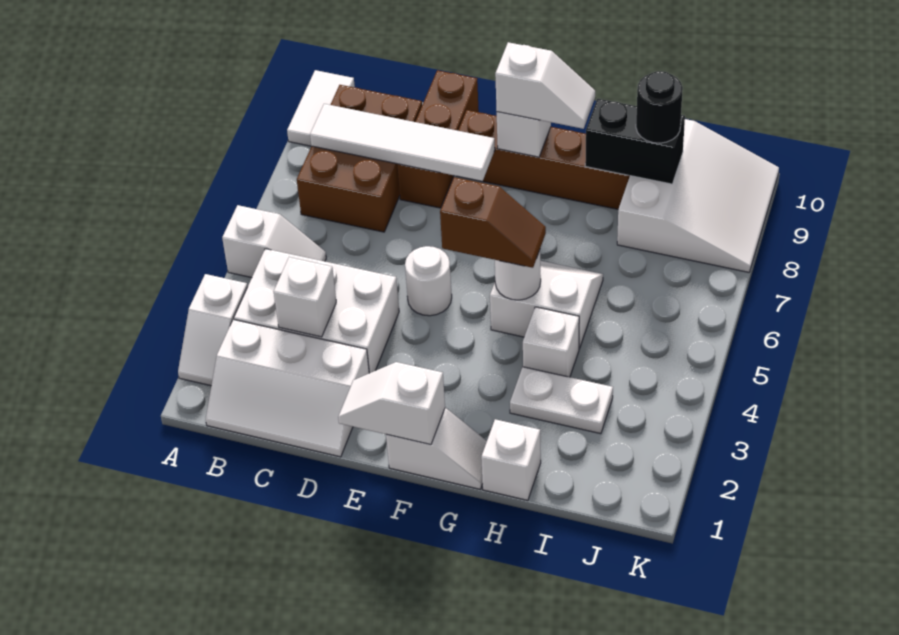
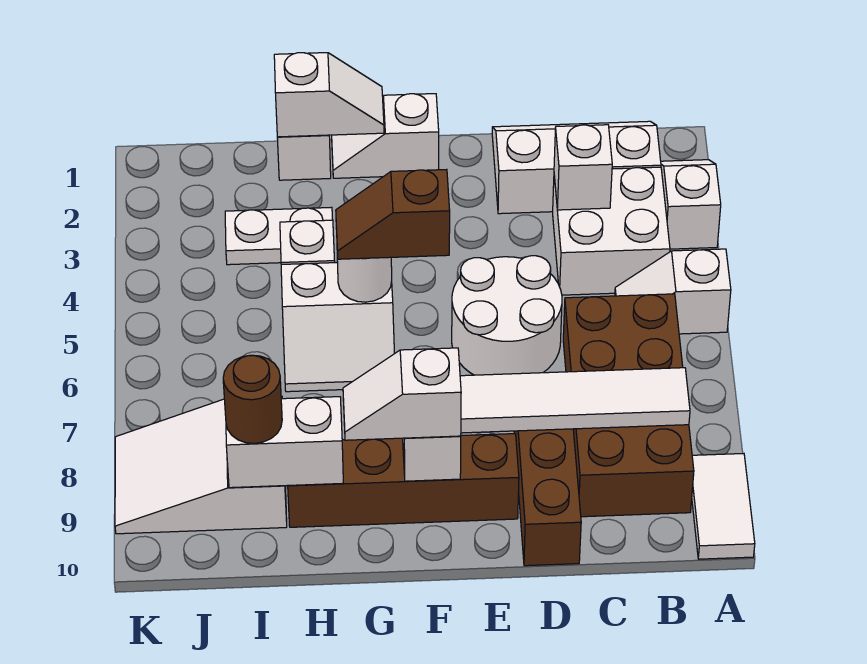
white 2x3 brick [234,249,399,373] -> white 2x2 brick [553,167,670,295]
brown 2x3 brick [297,85,422,232] -> brown 2x4 brick [563,294,694,517]
white 1x2 slope [338,362,445,444] -> white 1x2 slope moved to [274,53,384,137]
white 1x1 round brick [405,246,452,316] -> white 2x2 round brick [452,256,562,375]
black 1x2 brick [585,99,685,184] -> white 1x2 brick [226,397,343,488]
white 3x3 slope [617,119,779,272] -> white 2x3 slope [115,396,287,534]
black 1x1 round brick [636,71,683,143] -> brown 1x1 round brick [223,355,282,443]

